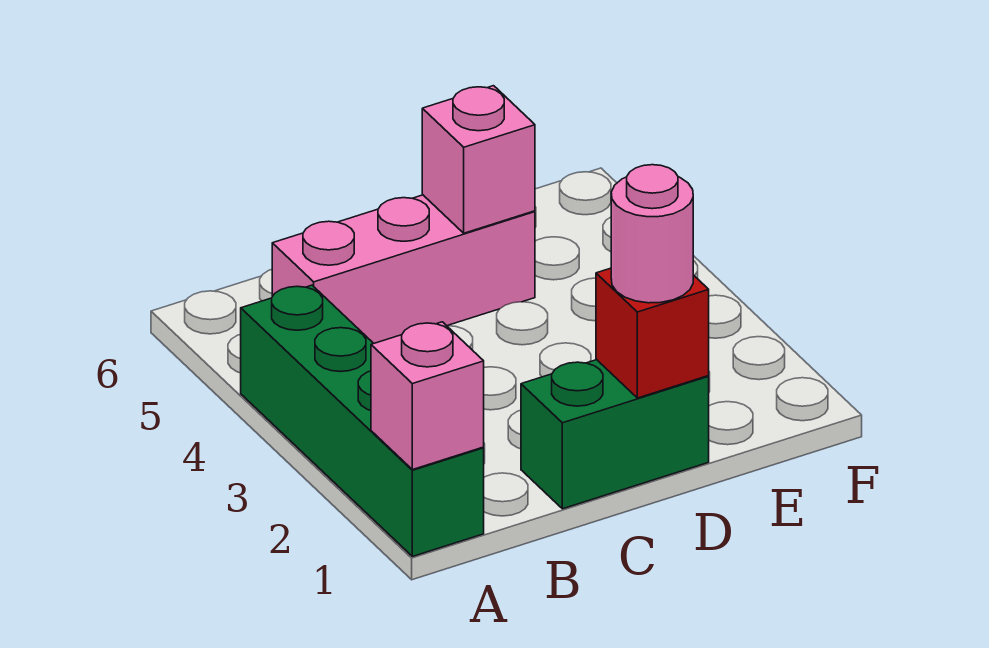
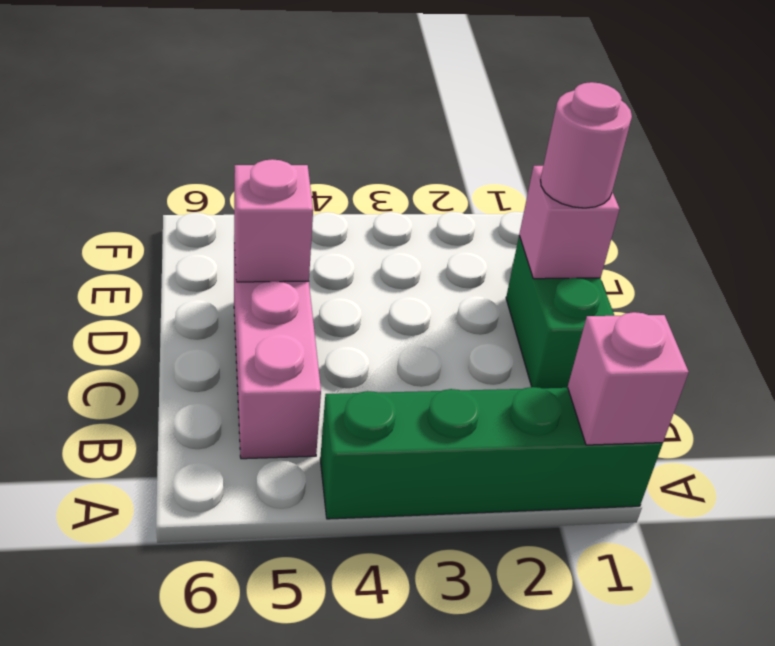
red 1x1 brick [596,268,709,398] -> pink 1x1 brick [519,166,619,279]

